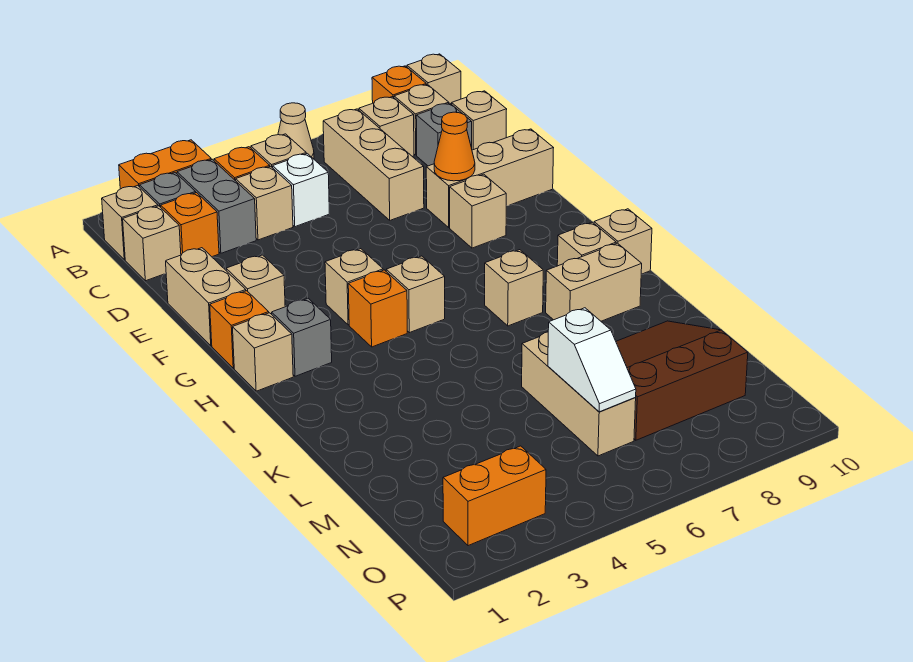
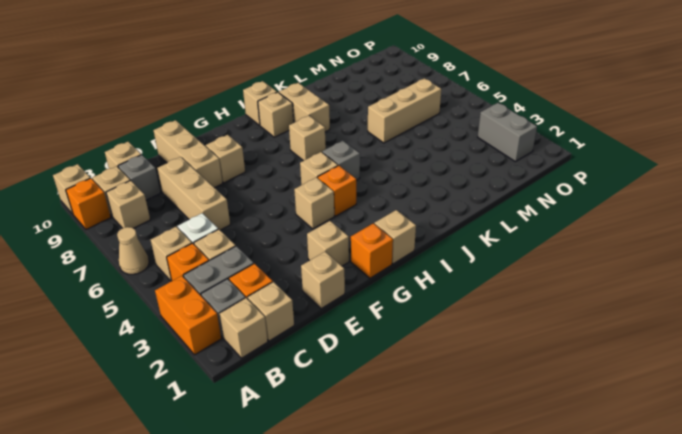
tan 1x3 brick [323,109,424,220] -> tan 1x3 brick turned to [157,157,230,230]
tan 1x2 brick [166,248,246,346] -> tan 1x1 brick [301,252,345,309]
orange 1x1 cone [434,112,475,181] -> none
grey 1x1 brick [272,298,332,376] -> grey 1x1 brick moved to [322,141,360,180]
brown 3x3 slope [616,321,748,440] -> none
white 1x2 slope [548,308,636,412] -> none
orange 1x2 brick [443,446,546,546] -> grey 1x2 brick [478,103,537,162]

